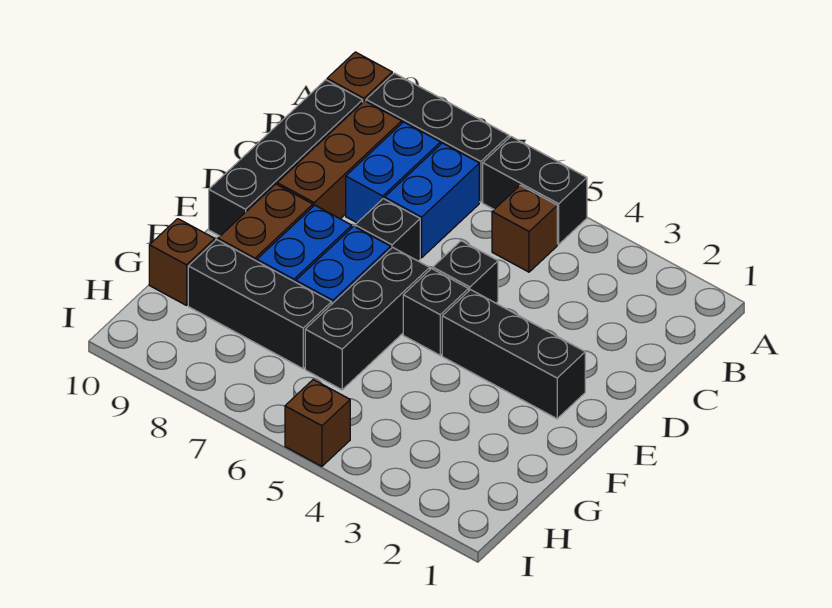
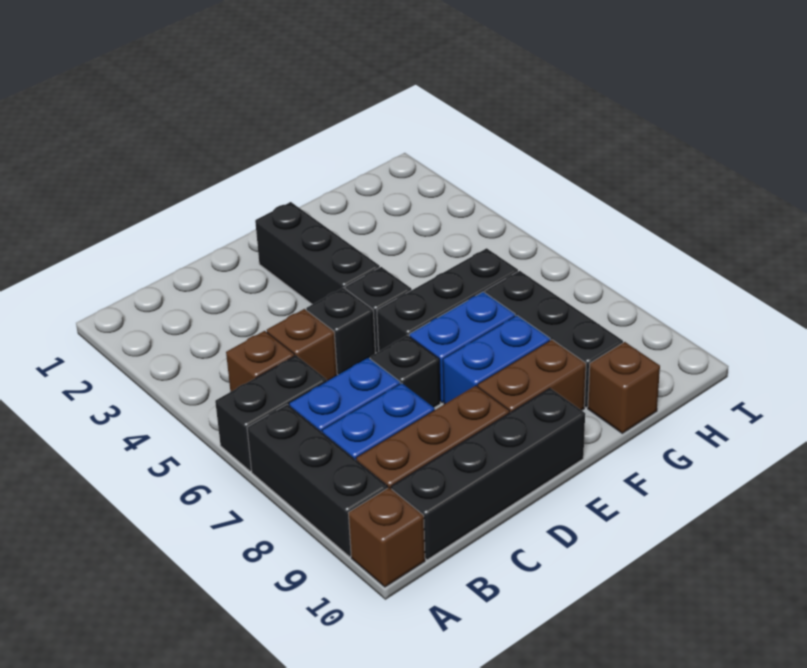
black 1x2 brick [483,137,587,244] -> black 1x2 brick turned to [215,355,327,471]
brown 1x1 brick [285,380,350,466] -> brown 1x1 brick moved to [267,309,337,381]

